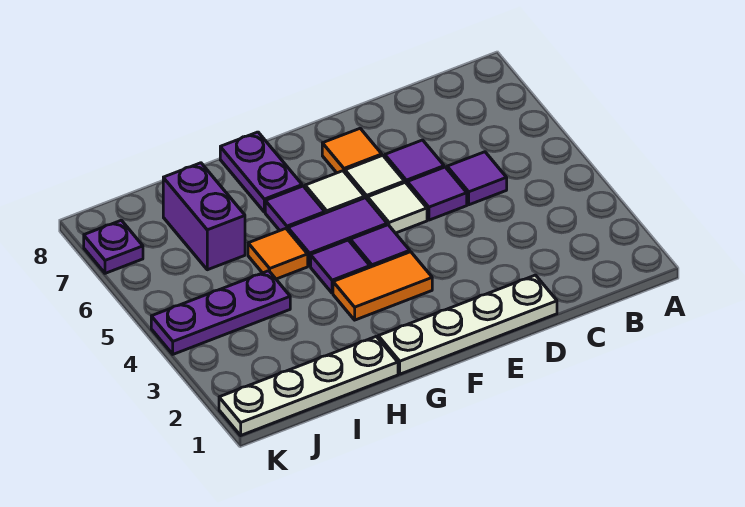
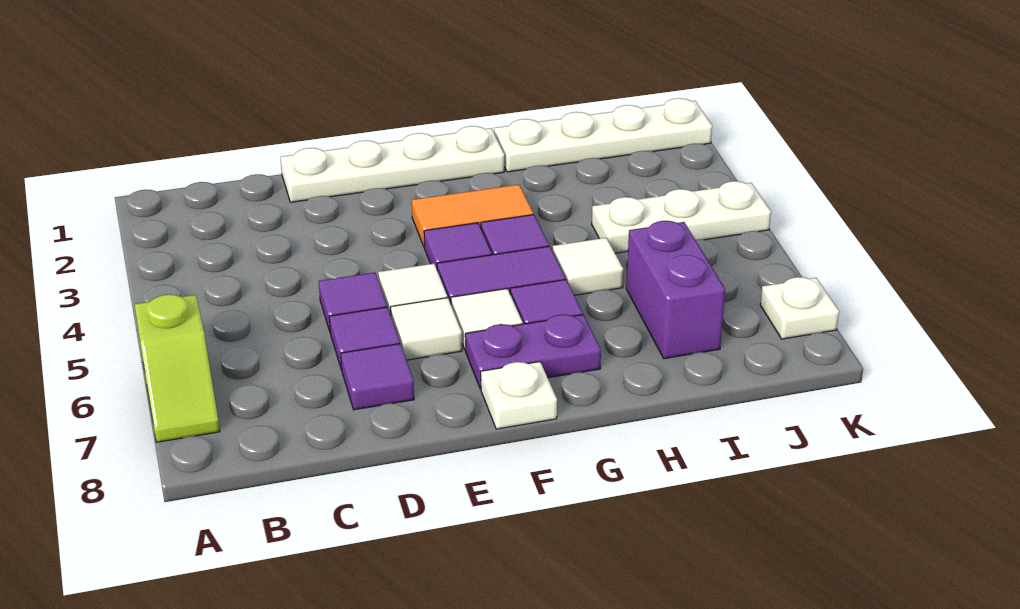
none -> lime 1x2 slope [134,294,220,442]
purple 1x1 tile [447,152,507,205] -> purple 1x1 tile moved to [341,344,414,410]
orange 1x1 tile [322,129,382,173] -> none
none -> white 1x1 plate [481,362,557,429]
purple 1x2 plate [220,132,302,212] -> purple 1x2 plate turned to [465,314,601,389]
orange 1x1 tile [248,229,308,279] -> white 1x1 tile [553,238,623,295]
purple 1x3 plate [151,271,290,354] -> white 1x3 plate [592,181,771,253]
purple 1x1 plate [84,220,143,273] -> white 1x1 plate [760,277,839,339]

